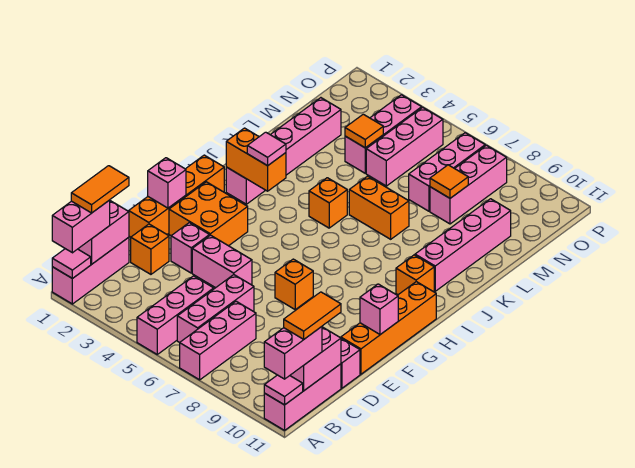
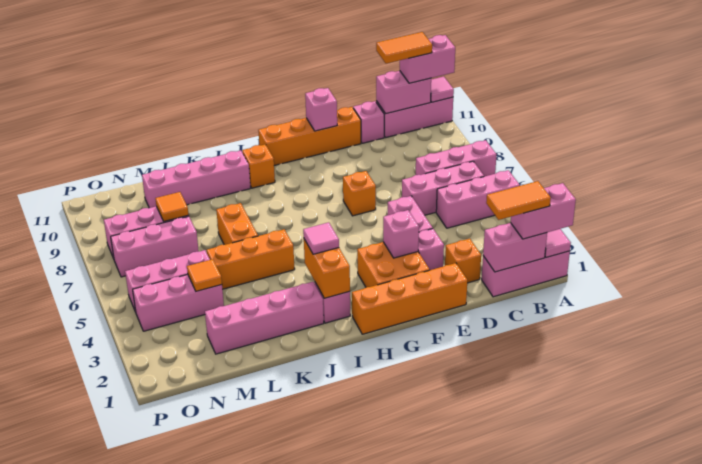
pink 1x1 brick [148,158,186,208] -> pink 1x1 brick moved to [383,210,419,258]
orange 1x1 brick [309,178,347,228] -> orange 1x3 brick [207,229,295,289]

